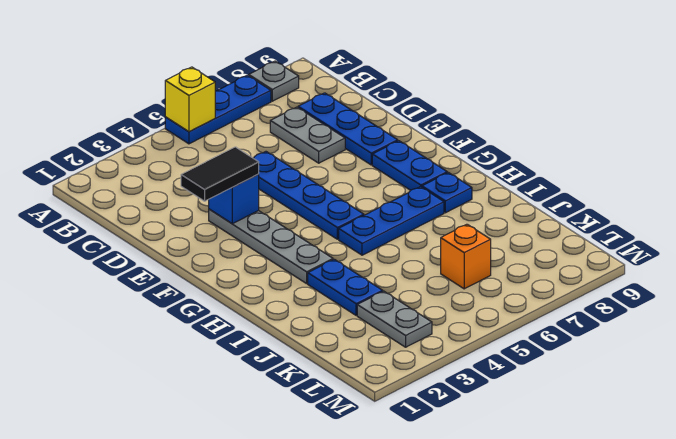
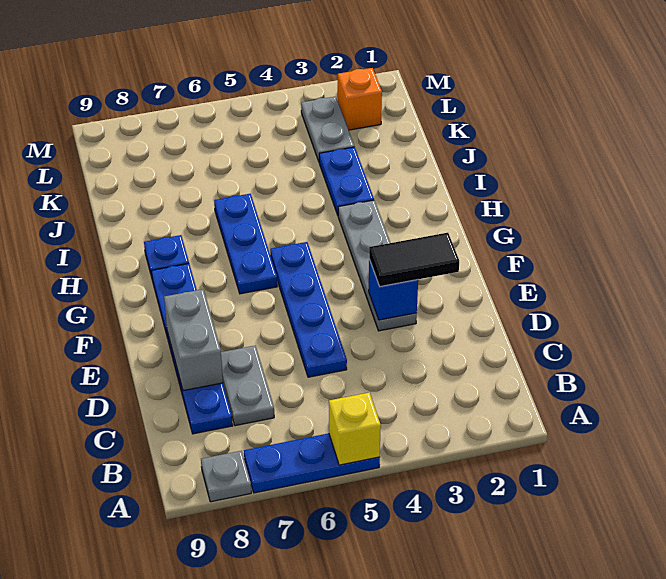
none -> grey 1x2 brick [164,289,223,391]
blue 1x3 plate [339,187,444,255] -> blue 1x3 plate turned to [214,194,277,294]
orange 1x1 brick [441,224,491,289] -> orange 1x1 brick moved to [338,68,382,130]

